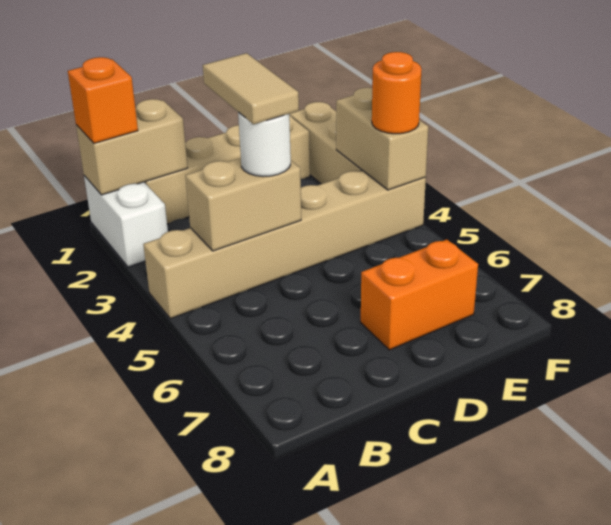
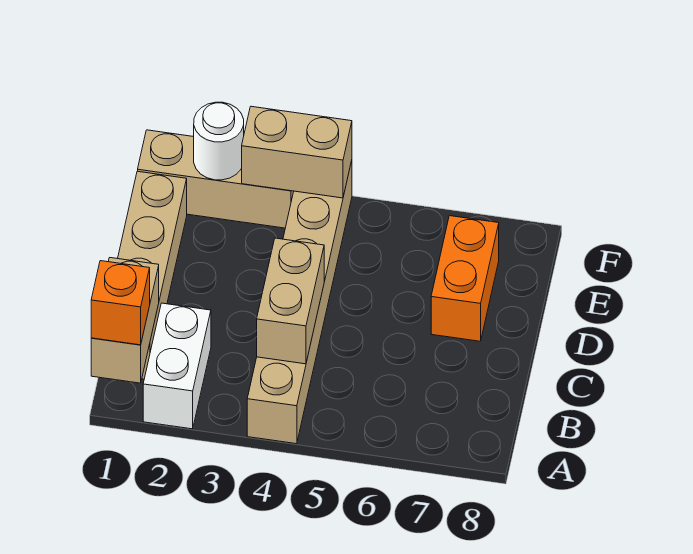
white 1x2 brick [84,176,168,267] -> white 1x2 brick turned to [143,303,211,429]
tan 1x2 tile [203,53,299,124] -> none
white 1x1 round brick [238,112,291,177] -> white 1x1 round brick moved to [194,102,244,180]
orange 1x1 round brick [372,52,422,134] -> none

